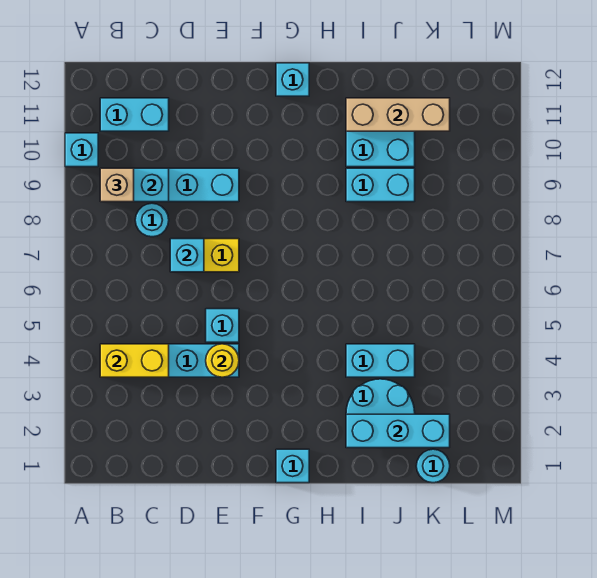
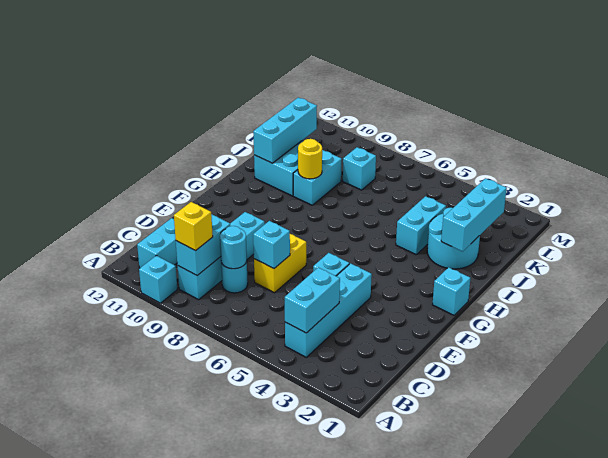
yellow 1x2 brick [100,344,169,377] -> cyan 1x2 brick [285,267,340,333]
tan 1x1 brick [100,168,134,202] -> yellow 1x1 brick [174,202,213,251]
yellow 1x1 round brick [206,344,239,377] -> yellow 1x1 round brick moved to [298,139,322,179]
cyan 1x1 brick [276,63,309,96] -> cyan 1x1 brick moved to [343,147,376,190]
tan 1x3 brick [346,98,450,131] -> cyan 1x3 brick [253,98,317,163]
cyan 1x1 round brick [416,449,450,483] -> cyan 1x1 round brick moved to [220,226,247,269]

